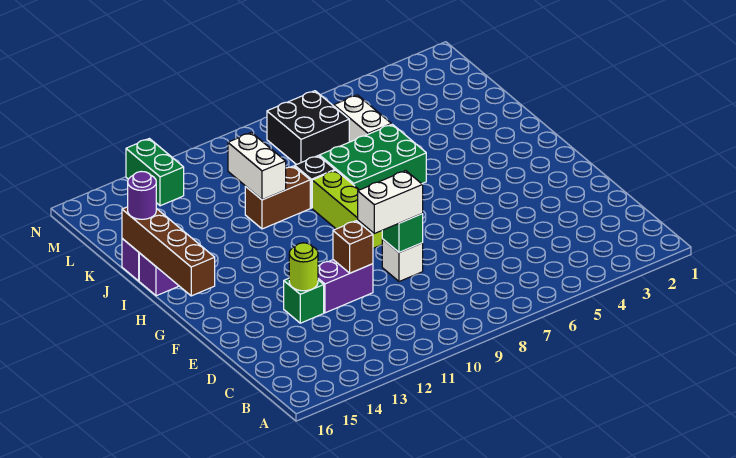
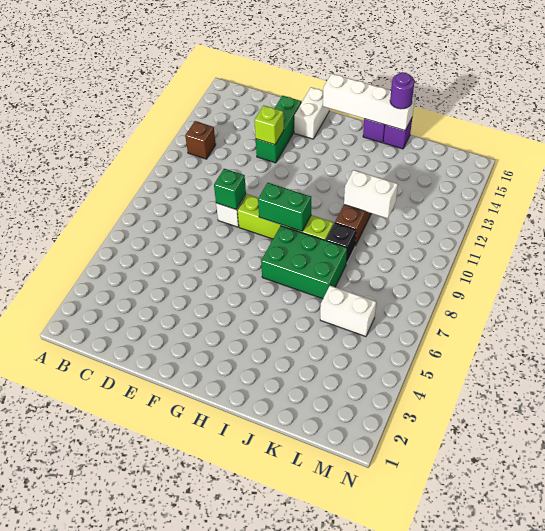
white 1x2 brick [358,171,423,234] -> white 1x2 brick moved to [294,87,329,139]
purple 1x2 brick [318,260,373,313] -> none
brown 1x1 brick [333,221,373,273] -> brown 1x1 brick moved to [185,121,216,159]
green 1x1 brick [284,278,324,323] -> green 1x3 brick [256,96,301,163]
lime 1x1 round brick [289,243,318,291] -> lime 1x1 brick [254,105,284,145]
lime 1x3 brick [312,170,382,248] -> lime 1x4 brick [238,194,334,240]
brown 1x4 brick [122,207,215,296] -> white 1x4 brick [323,74,415,130]
green 2x3 brick [319,124,426,190] -> green 2x3 brick turned to [261,226,347,299]
black 2x2 brick [267,91,349,165] -> none
green 1x2 brick [126,139,184,206] -> green 1x2 brick moved to [258,183,311,231]

